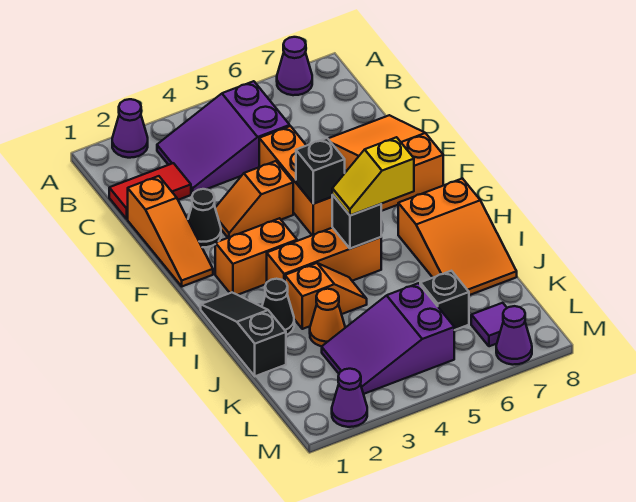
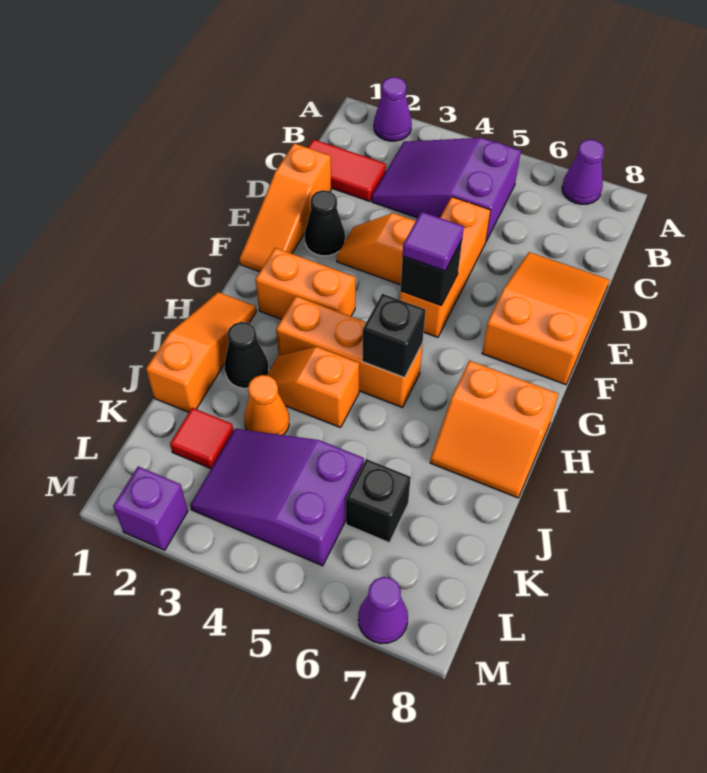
black 1x3 slope [201,293,286,376] -> orange 1x3 slope [146,292,256,412]
yellow 1x2 slope [332,137,414,216] -> none
orange 2x3 slope [398,179,517,295] -> orange 2x2 slope [430,361,558,498]
orange 1x2 slope [285,263,367,329] -> orange 1x2 slope turned to [266,347,359,428]
none -> red 1x1 tile [170,408,233,469]
purple 1x1 tile [471,303,507,346] -> purple 1x1 tile moved to [403,212,464,271]
purple 1x1 cone [332,369,367,427] -> purple 1x1 brick [113,466,188,550]

